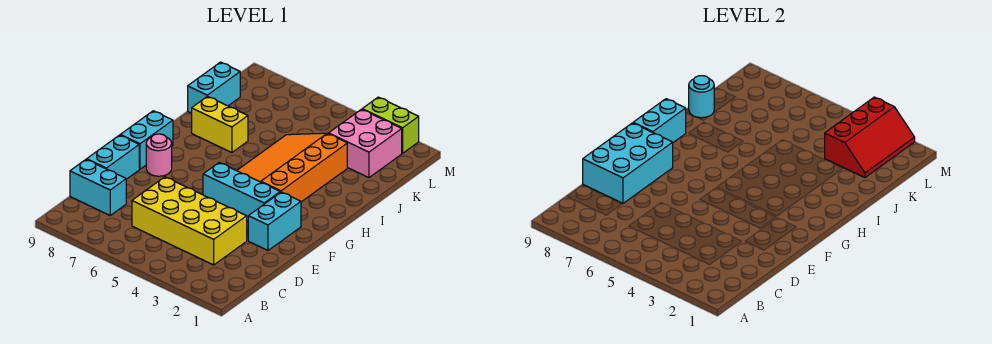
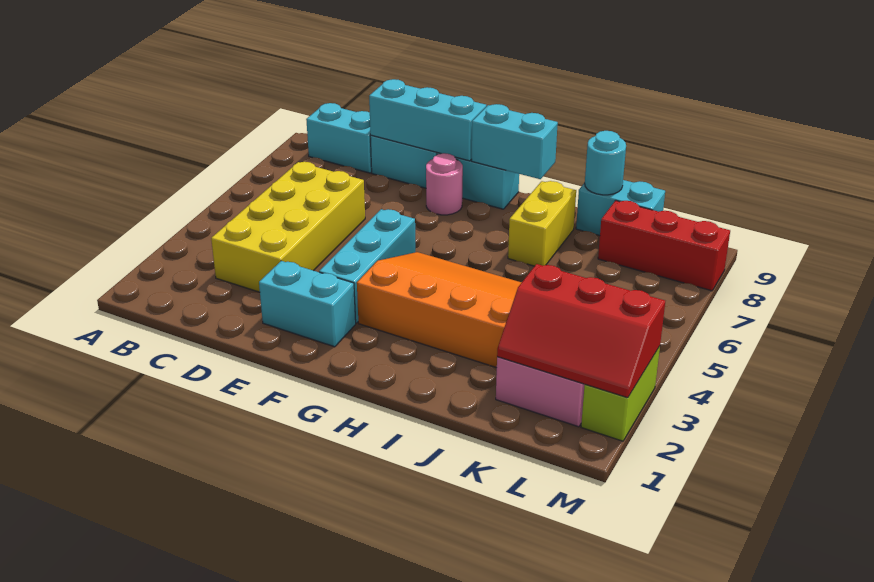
cyan 1x2 brick [70,159,126,215] -> cyan 1x2 brick turned to [306,103,372,173]
cyan 2x3 brick [583,123,673,203] -> cyan 1x3 brick [369,79,486,161]
none -> red 1x3 brick [598,200,730,291]

